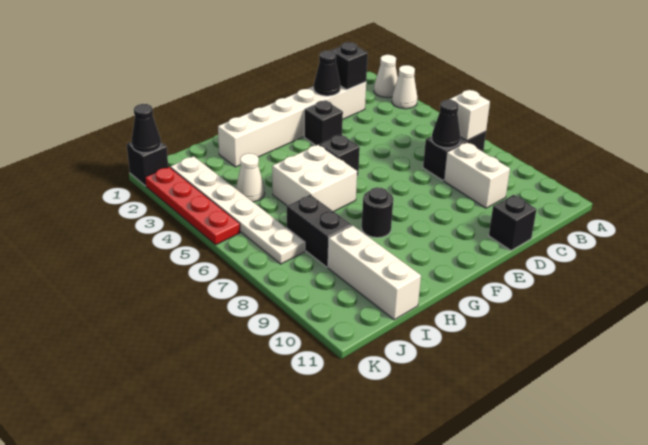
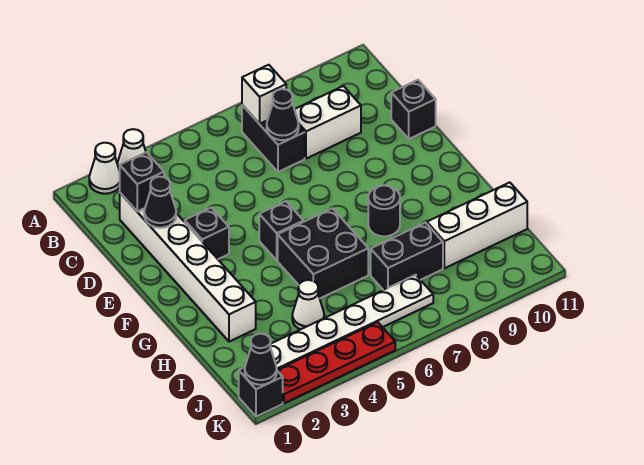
white 2x2 brick [272,145,357,211] -> black 2x2 brick [278,208,368,298]

